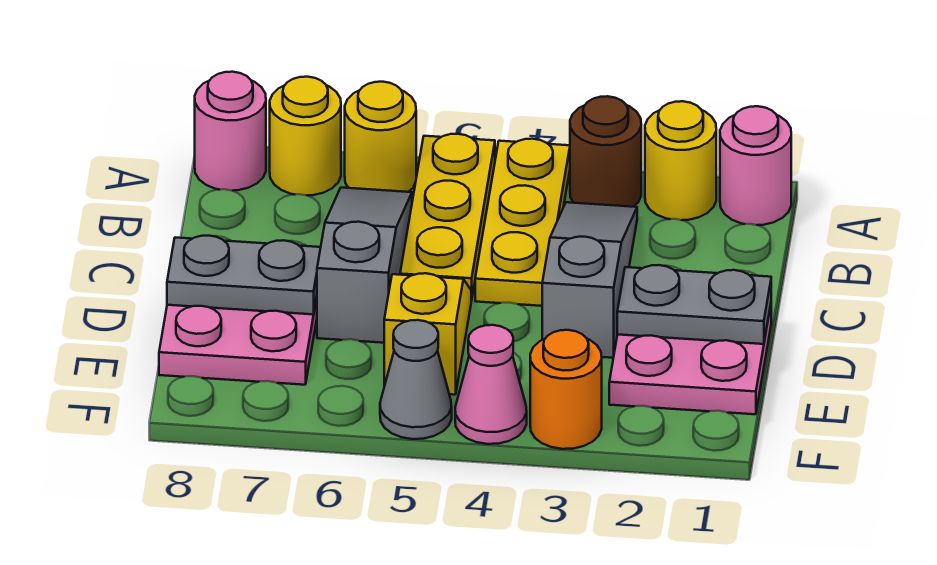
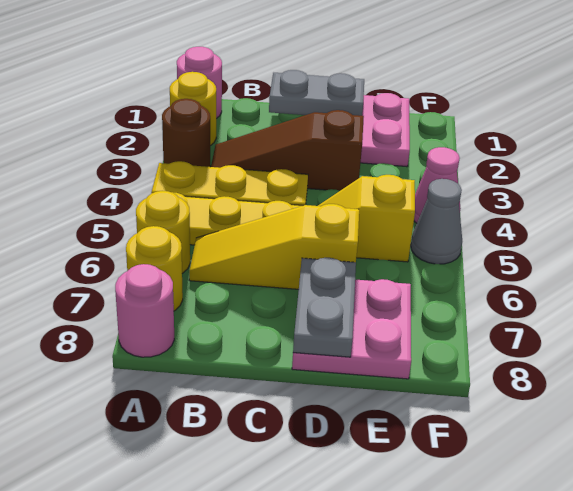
grey 1x3 slope [542,202,637,358] -> brown 1x3 slope [211,110,364,191]
grey 1x3 slope [317,188,412,343] -> yellow 1x3 slope [189,204,359,289]
grey 1x2 plate [617,265,771,344] -> grey 1x2 plate turned to [269,70,364,116]
orange 1x1 round brick [530,330,602,449] -> none

